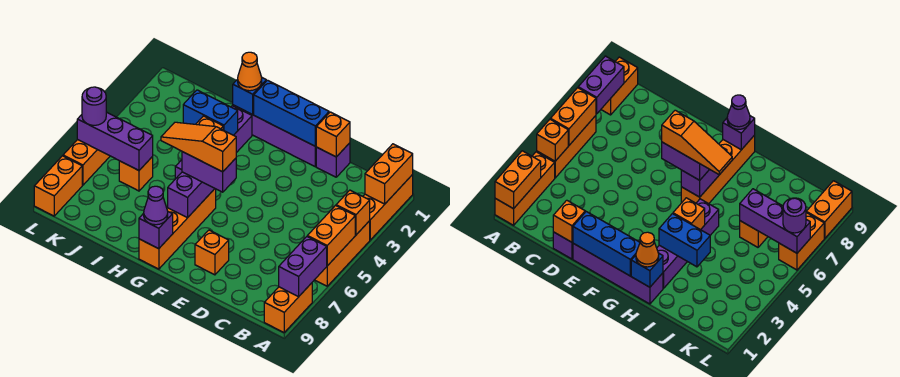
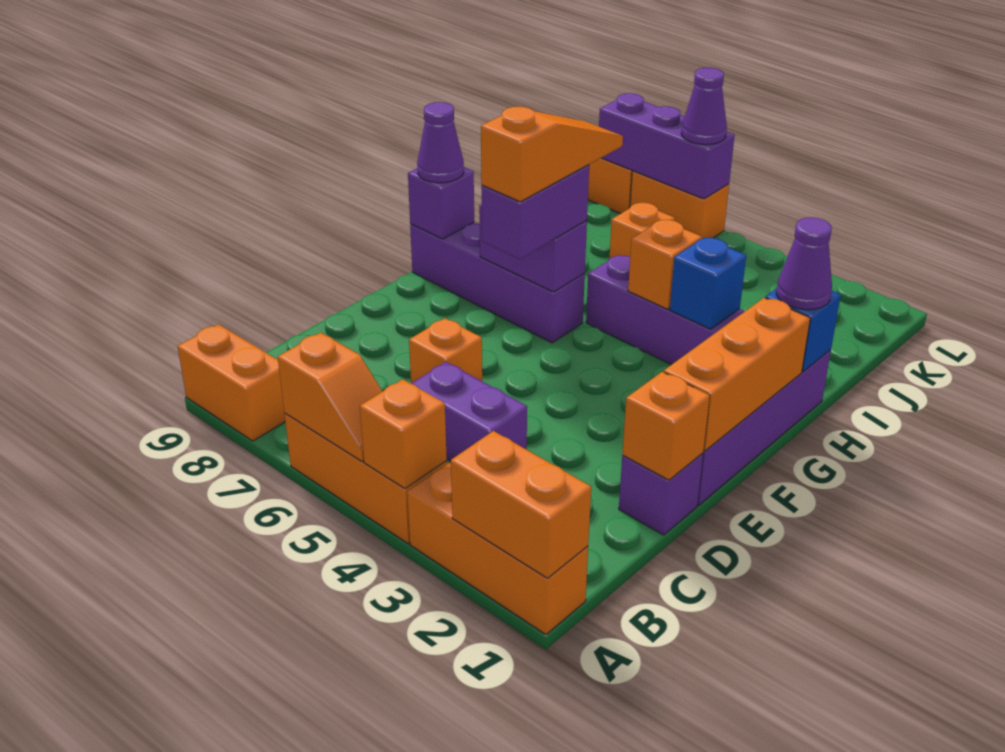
orange 1x2 brick [307,206,355,266] -> orange 1x2 slope [278,333,383,462]
purple 1x2 brick [279,237,327,297] -> purple 1x2 brick moved to [411,362,527,461]
blue 1x3 brick [254,80,329,146] -> orange 1x3 brick [664,298,810,451]
orange 1x1 brick [195,230,229,275] -> orange 1x1 brick moved to [409,318,482,383]
orange 1x4 brick [139,189,216,269] -> purple 1x4 brick [410,222,585,343]
orange 1x1 cone [238,52,262,91] -> purple 1x1 cone [776,217,832,310]
blue 1x2 brick [183,90,238,135] -> blue 1x1 brick [670,238,746,329]
purple 1x3 brick [77,112,153,170] -> purple 1x3 brick turned to [599,93,735,199]
purple 1x1 round brick [82,87,106,125] -> purple 1x1 cone [681,68,727,145]

